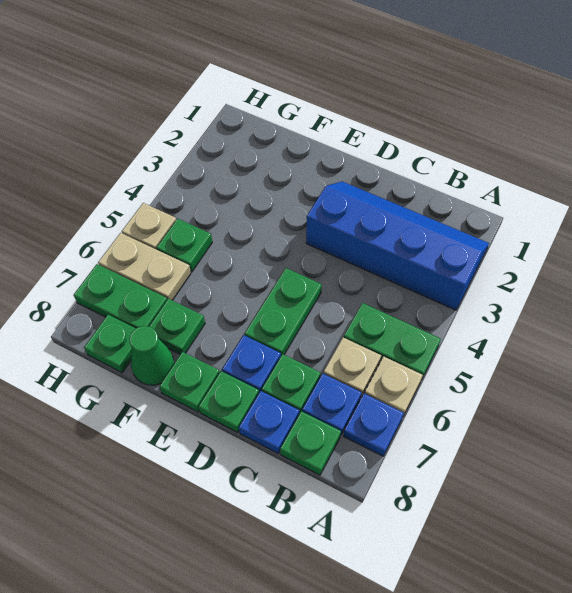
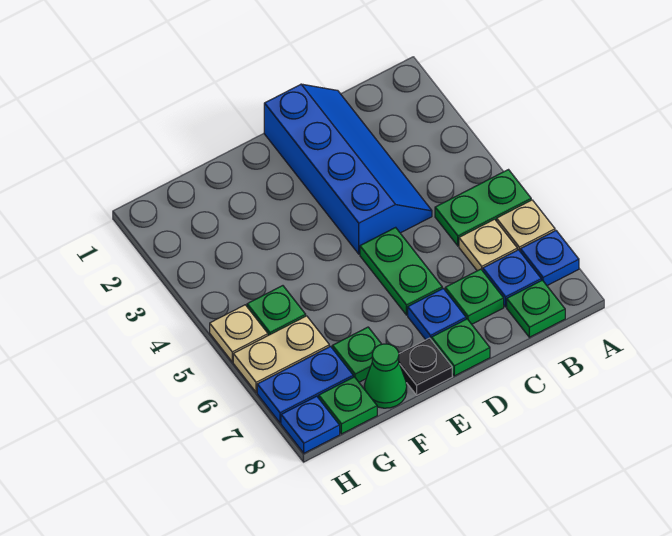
blue 2x4 slope [306,181,489,310] -> blue 2x4 slope turned to [264,84,432,254]
blue 1x1 plate [239,391,299,453] -> blue 1x1 plate moved to [281,396,340,453]
green 1x1 plate [159,352,220,412] -> black 1x1 plate [399,338,452,395]
green 1x2 plate [74,264,167,328] -> blue 1x2 plate [257,346,353,423]

